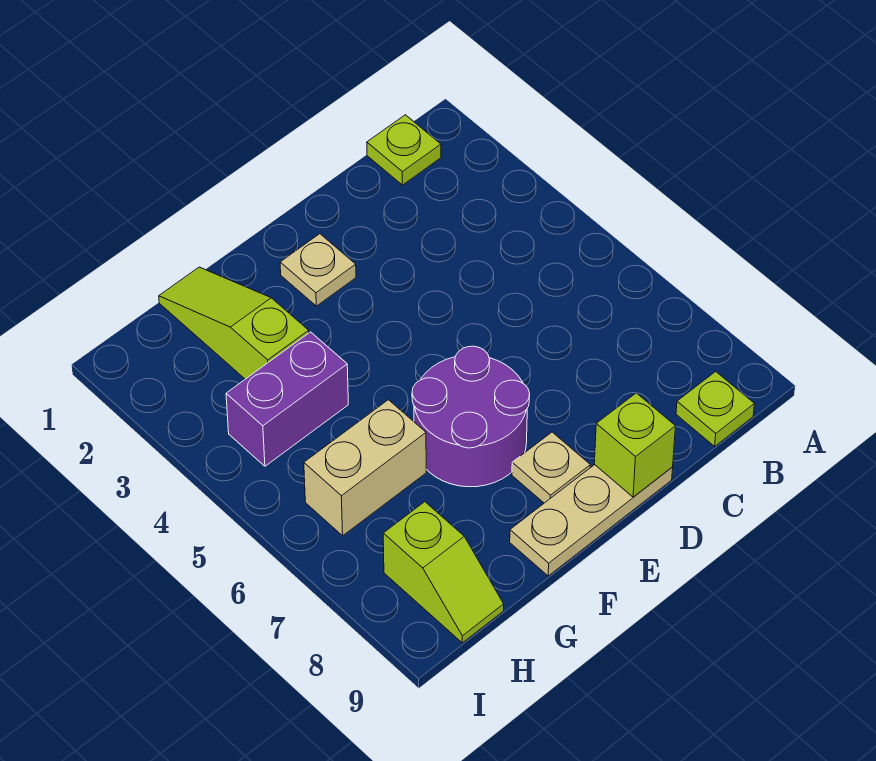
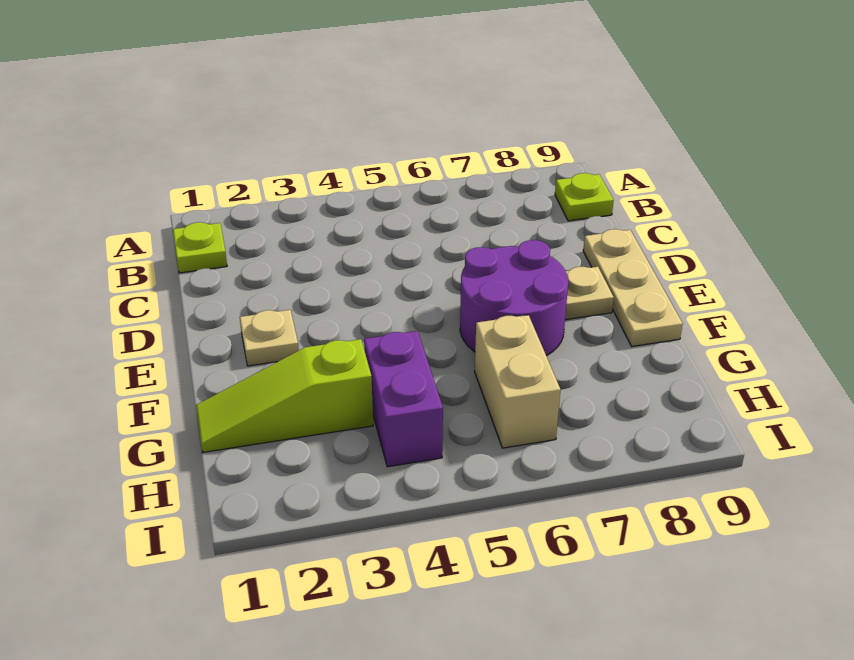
lime 1x1 brick [594,393,675,497] -> none
lime 1x2 slope [383,502,504,643] -> none

